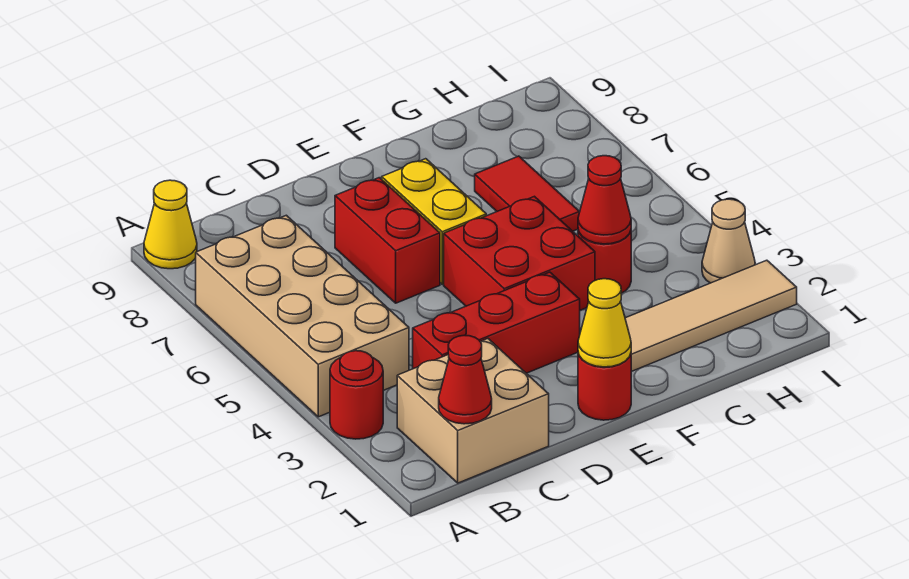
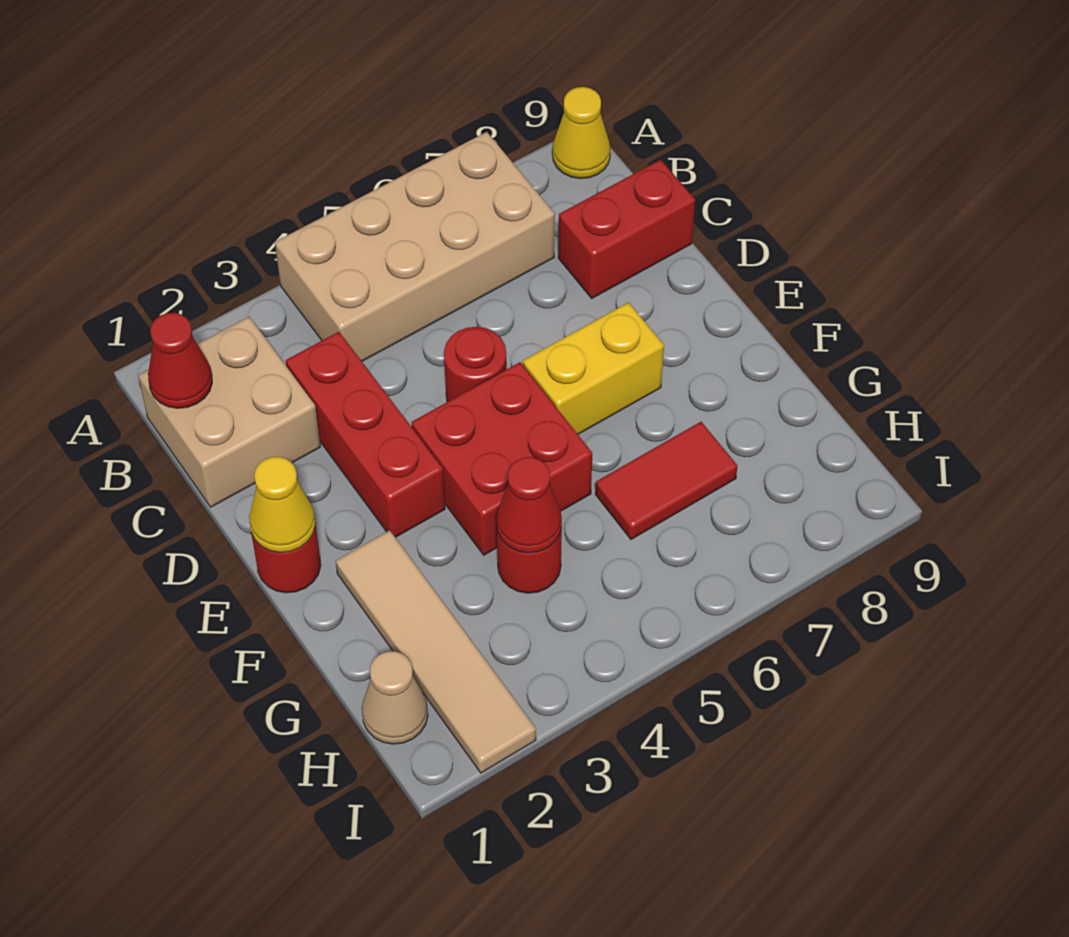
red 1x1 round brick [330,351,383,439] -> red 1x1 round brick moved to [444,327,507,402]
red 1x2 brick [335,178,440,303] -> red 1x2 brick moved to [558,160,695,298]
tan 1x1 cone [702,199,755,283] -> tan 1x1 cone moved to [362,651,428,744]

